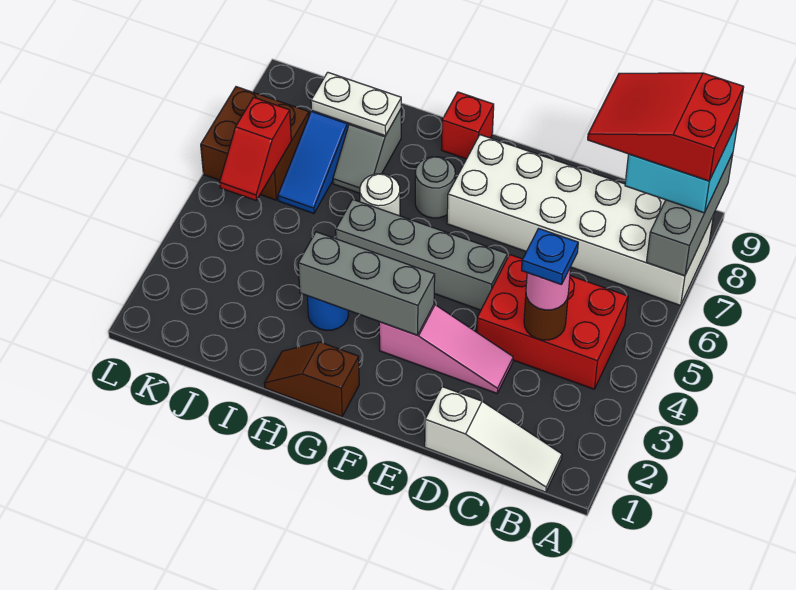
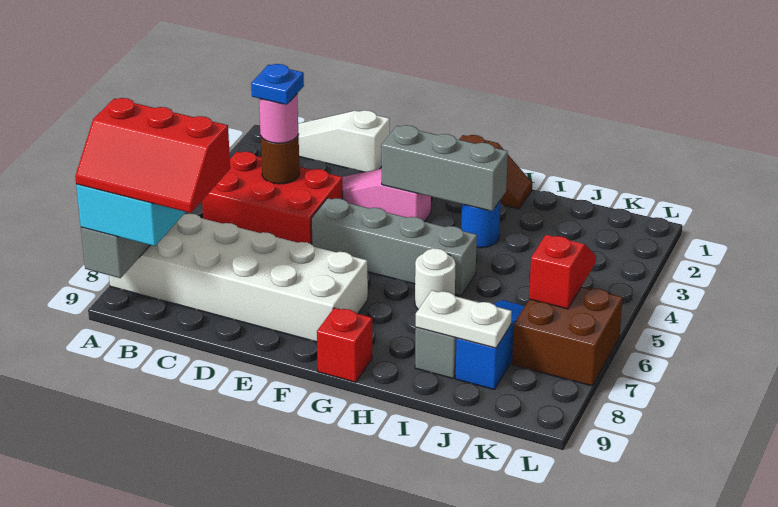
red 2x3 slope [588,73,744,181] -> red 2x3 slope turned to [75,98,230,213]
grey 1x1 round brick [415,157,455,218] -> none

